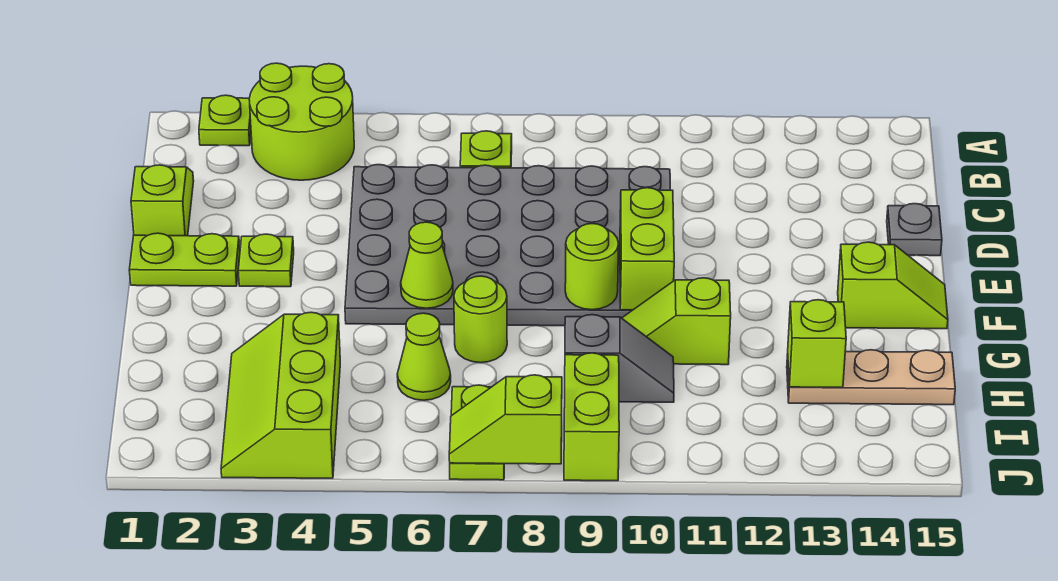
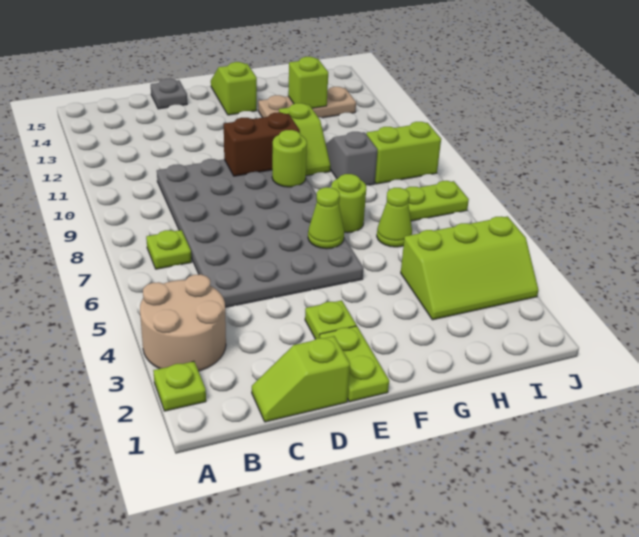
lime 2x2 round brick [249,63,354,180] -> tan 2x2 round brick [140,274,226,371]
lime 1x2 brick [620,188,674,310] -> brown 1x2 brick [224,112,300,176]
tan 1x3 plate [787,350,955,405] -> tan 1x3 plate turned to [258,87,356,118]
lime 1x2 slope [449,375,562,464] -> none

